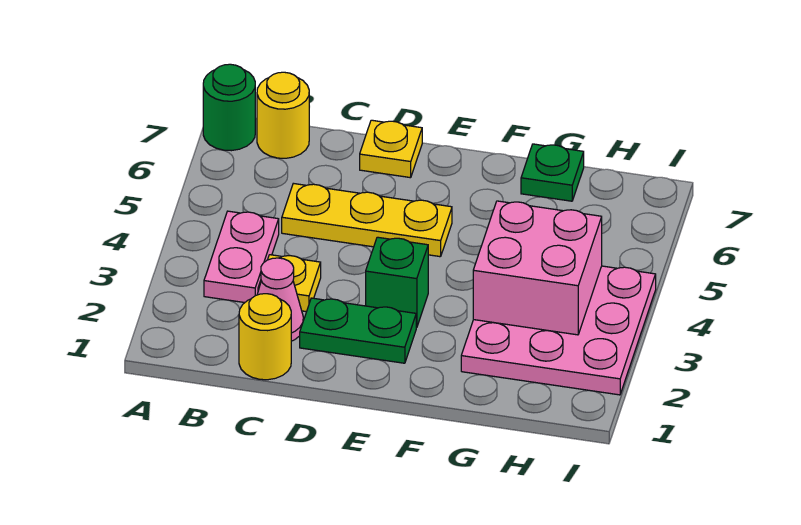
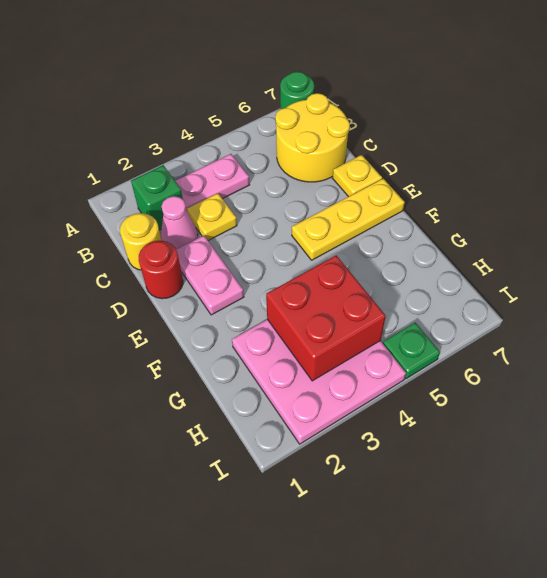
yellow 1x1 round brick [257,72,309,158] -> yellow 2x2 round brick [275,93,350,182]
yellow 1x3 plate [282,183,452,257] -> yellow 1x3 plate turned to [292,179,405,260]
none -> red 1x1 round brick [139,241,183,299]
green 1x2 plate [300,298,416,363] -> pink 1x2 plate [176,236,244,315]
green 1x1 brick [366,237,428,328] -> green 1x1 brick moved to [131,165,183,230]
pink 2x2 brick [473,201,602,335] -> red 2x2 brick [266,255,386,381]
green 1x1 plate [521,144,584,201] -> green 1x1 plate moved to [383,323,440,379]

